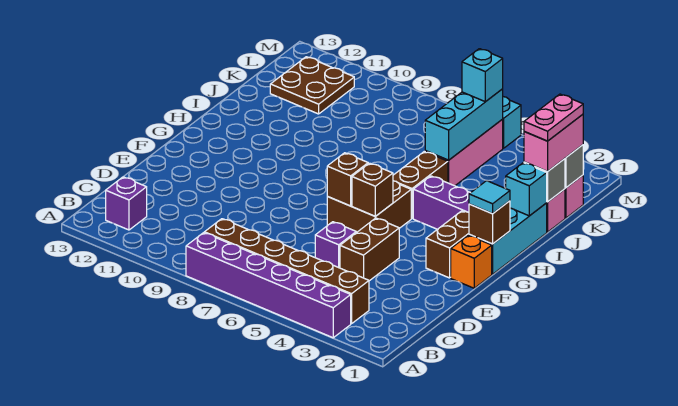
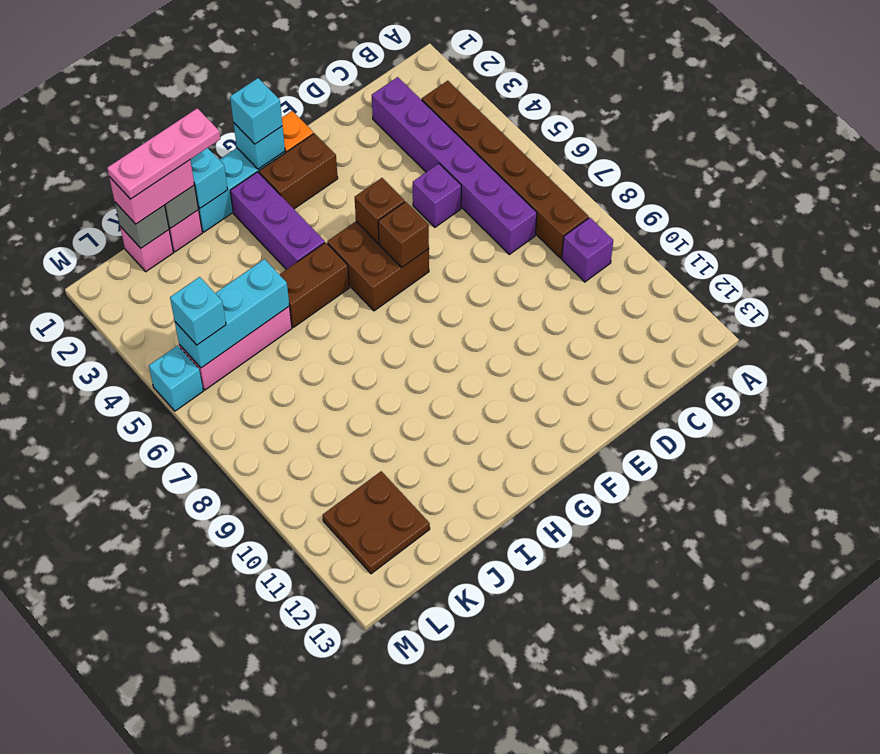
purple 1x6 brick [186,233,351,338] -> purple 1x6 brick moved to [372,77,537,254]
purple 1x1 brick [106,177,147,230] -> purple 1x1 brick moved to [562,218,613,282]
brown 1x2 brick [340,218,399,281] -> none
brown 1x1 brick [469,201,510,244] -> cyan 1x1 brick [234,123,285,169]
cyan 1x1 tile [469,181,510,214] -> cyan 1x1 brick [230,78,282,144]
pink 1x2 plate [524,94,583,141] -> pink 1x3 plate [107,108,220,199]

